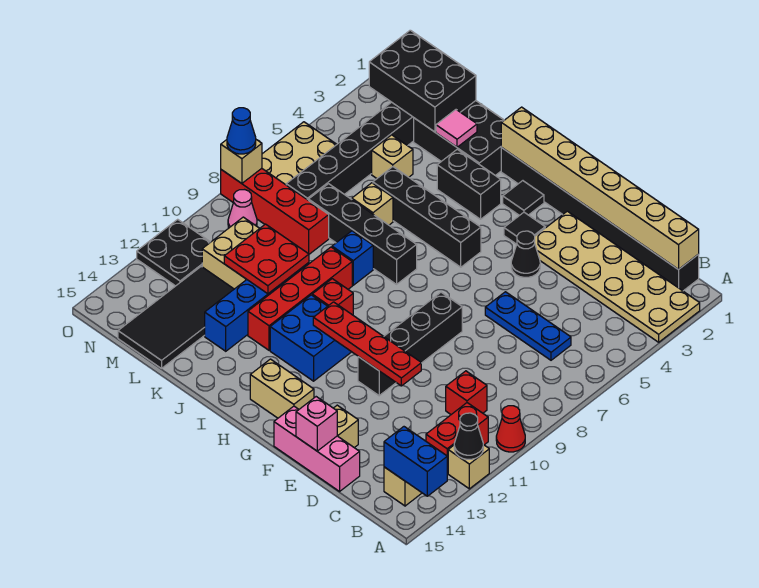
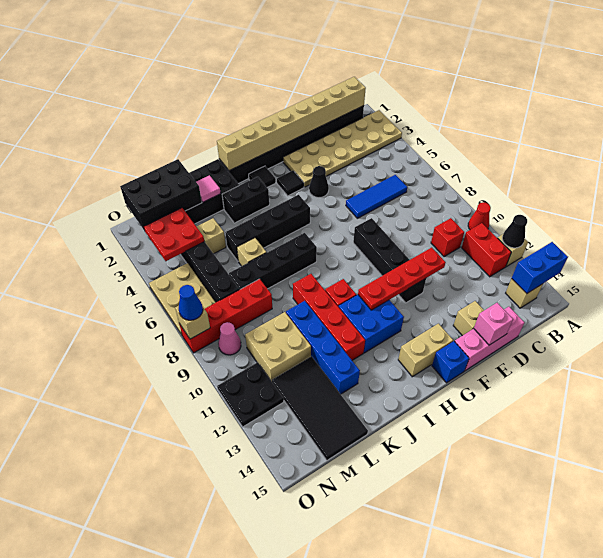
blue 1x3 plate [485,292,571,360] -> blue 1x3 tile [346,175,407,218]
blue 1x1 brick [332,231,373,285] -> blue 1x1 brick moved to [432,341,469,383]
red 2x2 plate [224,224,309,294] -> red 2x2 plate moved to [144,208,204,261]

